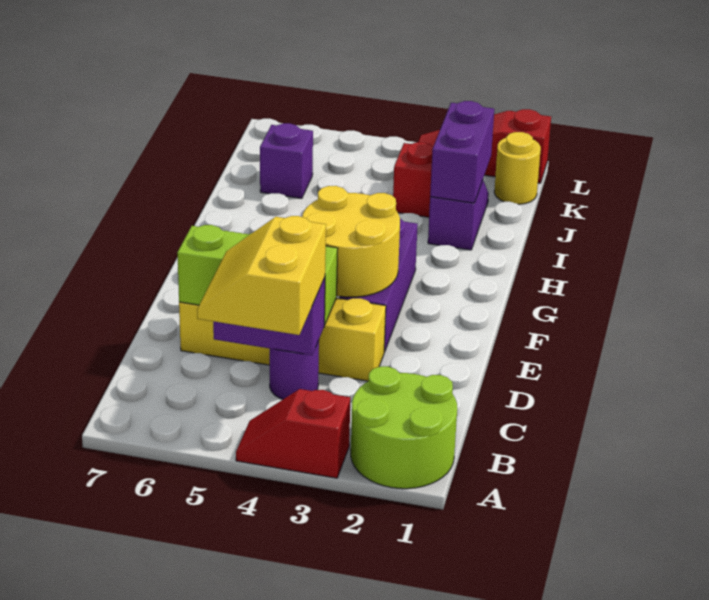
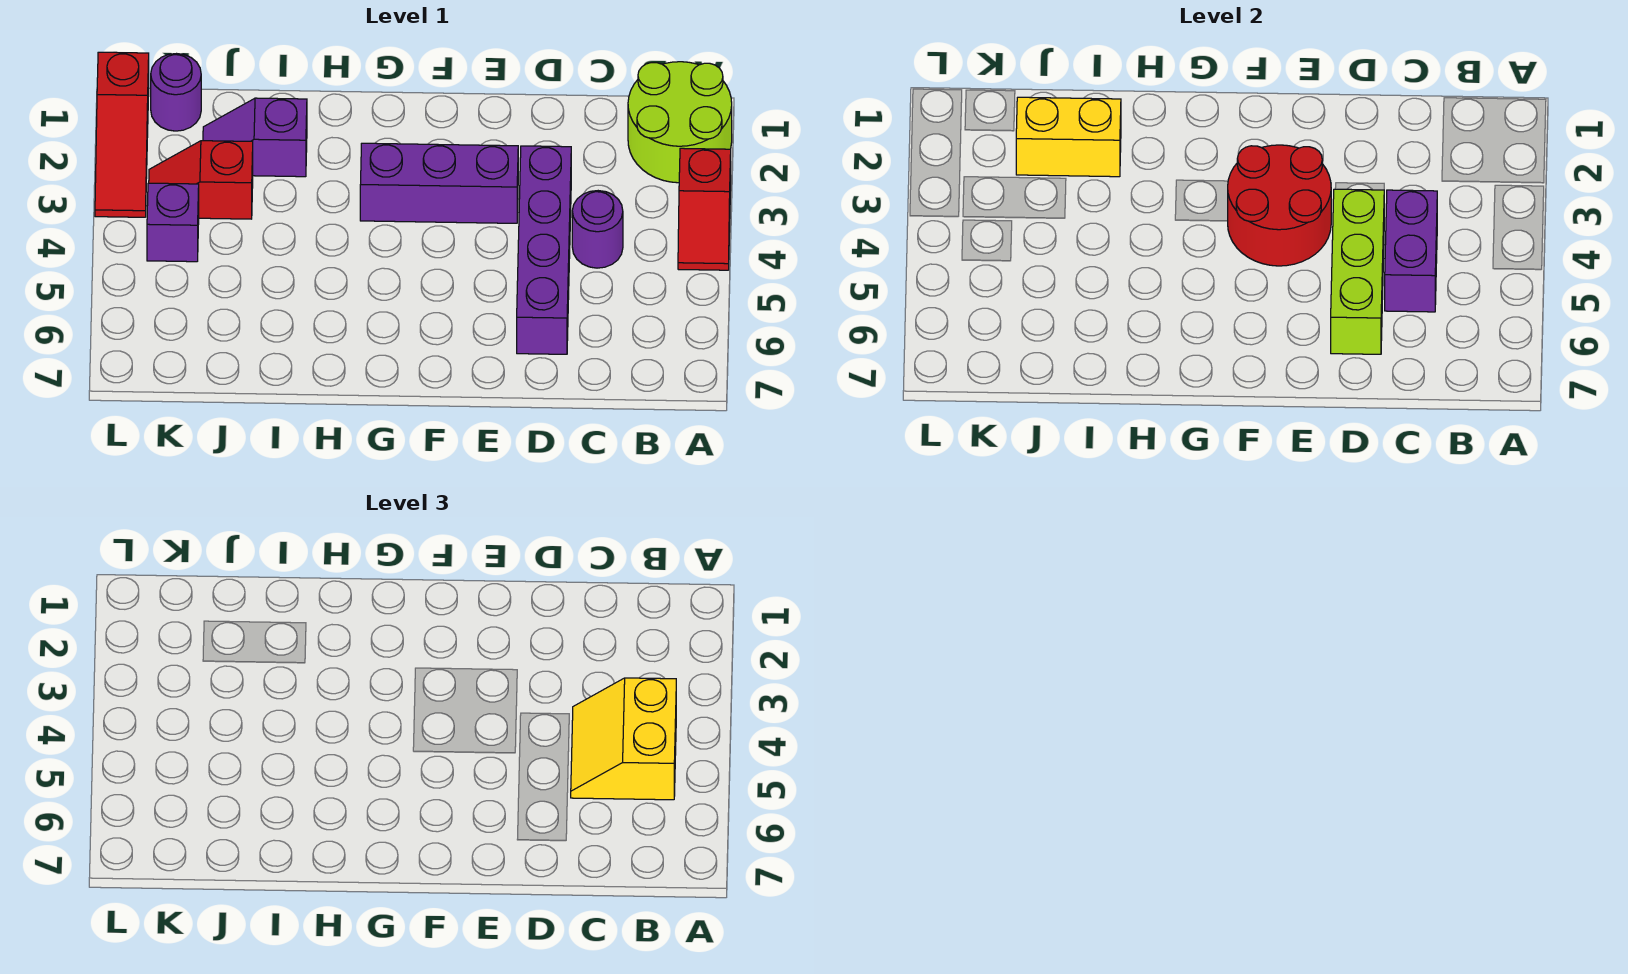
yellow 2x2 slope [197,216,326,335] -> yellow 2x2 slope turned to [571,678,676,800]
yellow 1x4 brick [179,298,386,381] -> purple 1x4 brick [517,146,571,354]
yellow 2x2 round brick [302,186,400,297] -> red 2x2 round brick [1228,145,1331,266]
purple 1x2 brick [430,101,494,203] -> yellow 1x2 brick [1016,97,1121,177]
purple 1x1 brick [260,123,313,198] -> purple 1x1 brick moved to [147,183,199,262]
yellow 1x1 round brick [494,132,541,204] -> purple 1x1 round brick [151,54,201,131]

